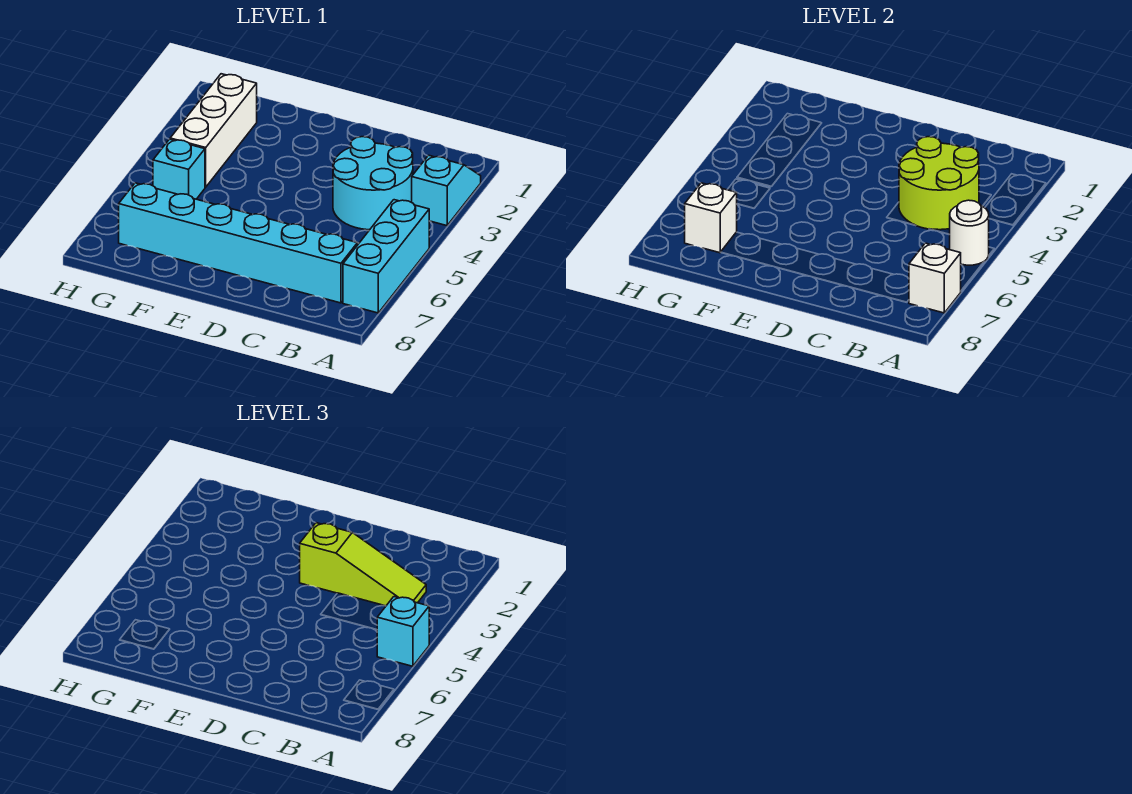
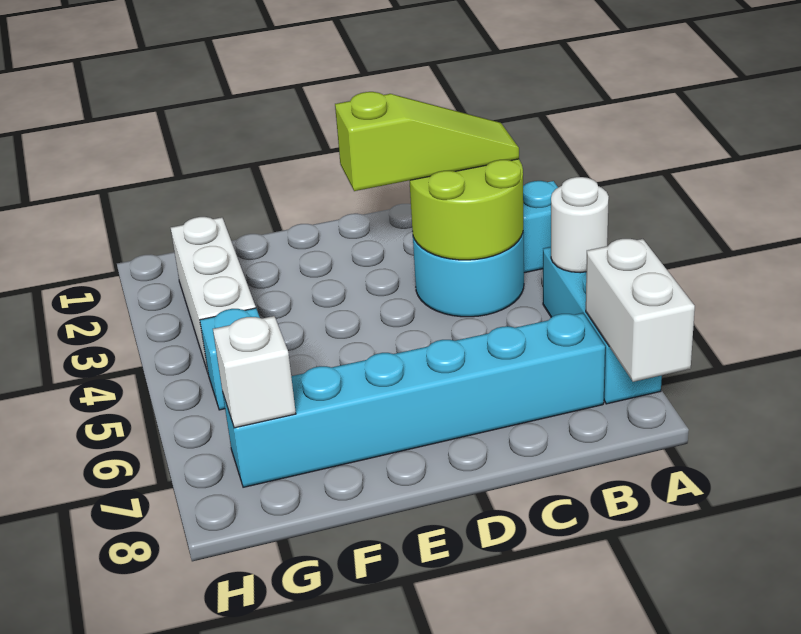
cyan 1x1 brick [377,597,429,666] -> none
white 1x1 brick [909,243,961,313] -> white 1x2 brick [586,239,695,382]

